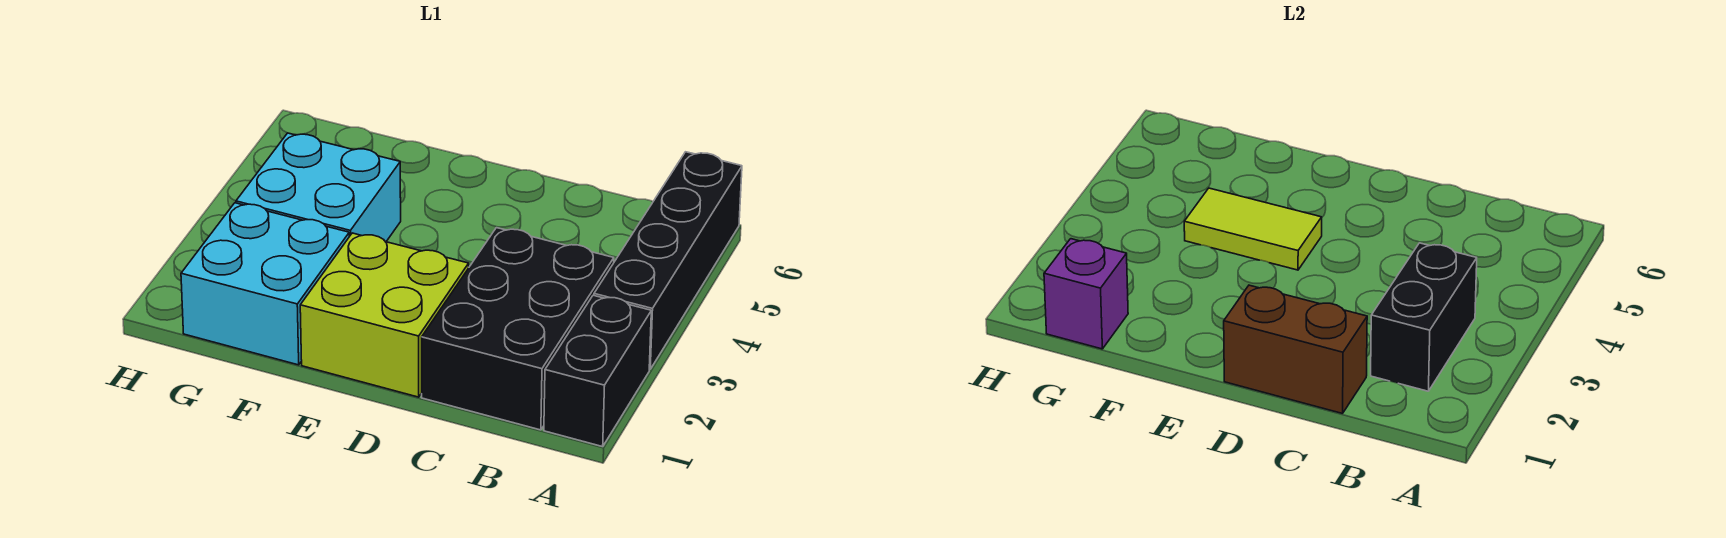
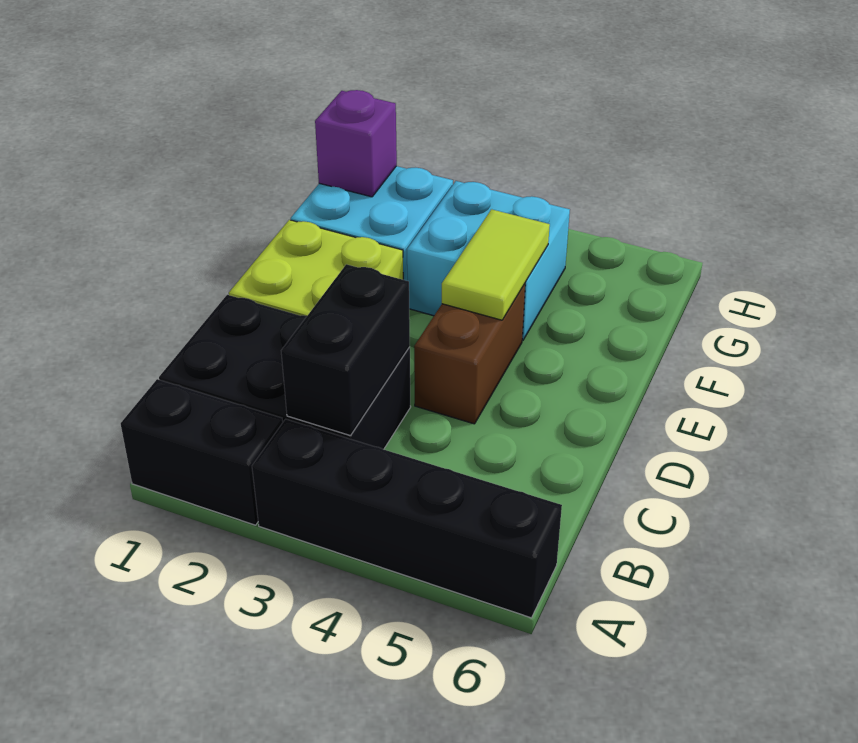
black 1x2 brick [1371,243,1477,391] -> black 1x2 brick turned to [281,264,410,436]
brown 1x2 brick [1224,285,1367,414] -> brown 1x2 brick moved to [414,284,525,424]

